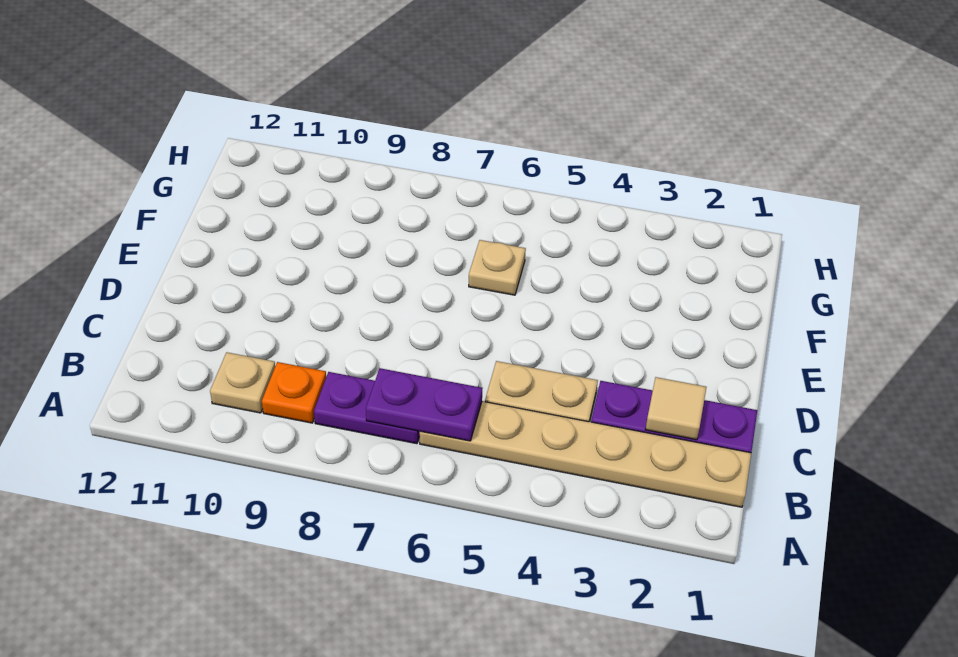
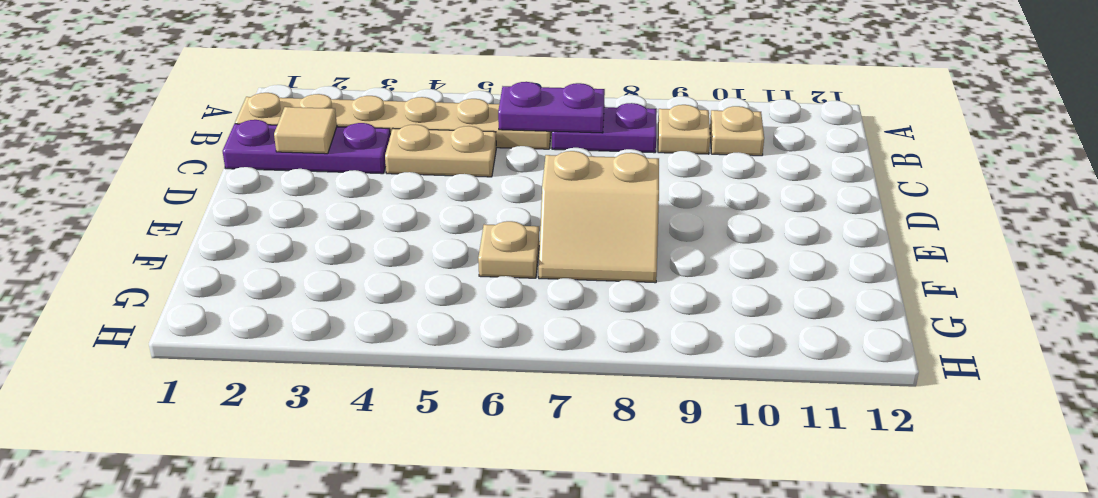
orange 1x1 plate [262,362,326,423] -> tan 1x1 plate [658,105,710,154]
none -> tan 2x2 slope [539,151,659,283]

